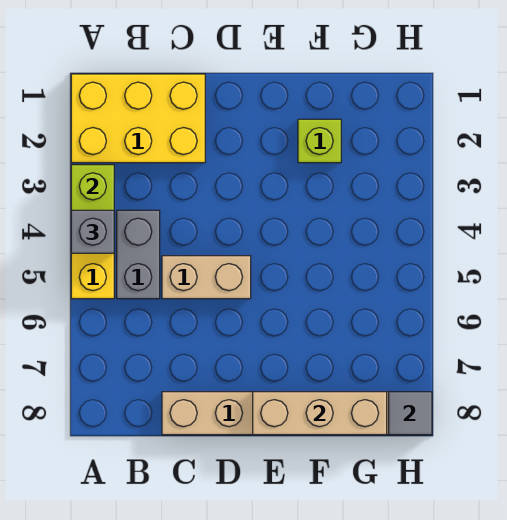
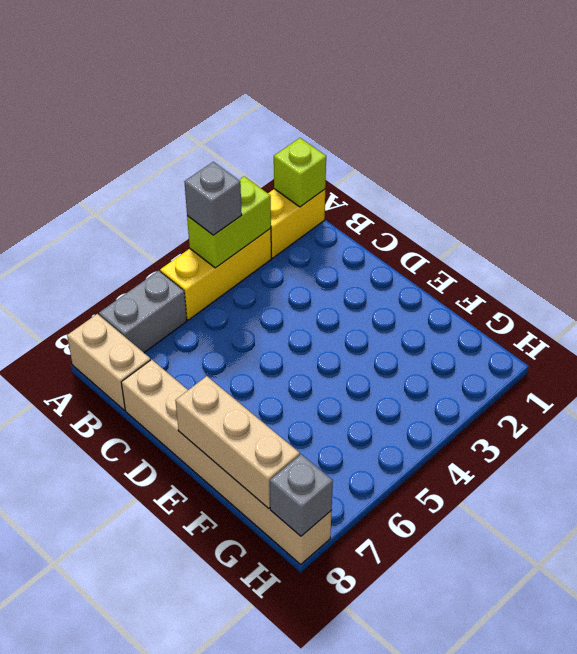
yellow 2x3 brick [71,74,205,163] -> yellow 1x2 brick [268,189,325,258]
grey 1x2 brick [117,210,160,299] -> grey 1x2 brick moved to [99,271,187,353]
tan 1x2 brick [162,256,251,299] -> tan 1x2 brick moved to [67,314,151,410]
lime 1x1 brick [298,119,341,163] -> lime 1x1 brick moved to [274,138,326,207]
grey 1x1 tile [389,392,432,435] -> grey 1x1 brick [270,454,333,536]

